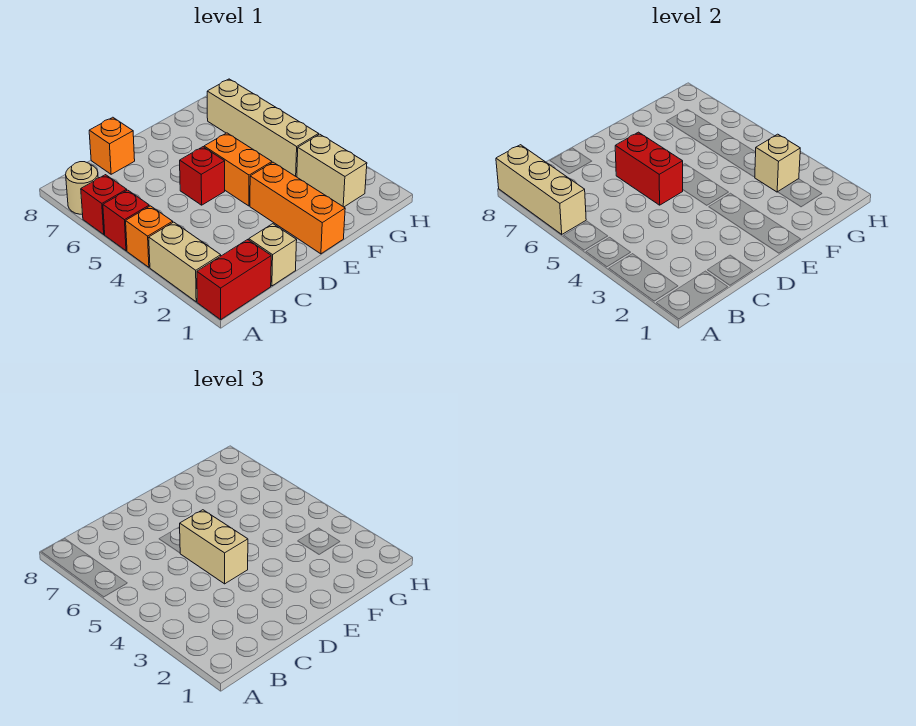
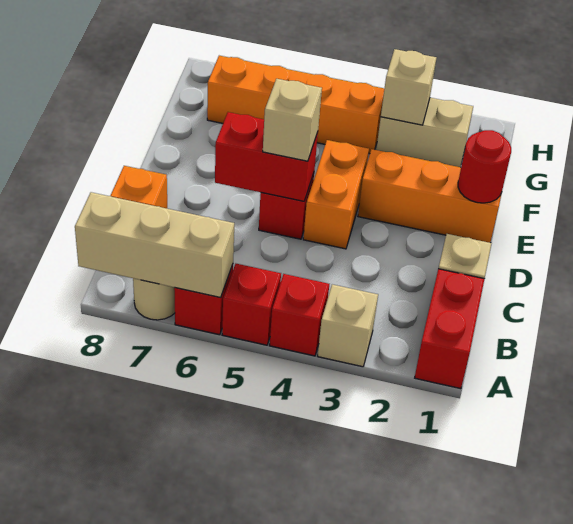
tan 1x2 brick [149,222,221,302] -> tan 1x1 brick [318,284,378,367]
orange 1x1 brick [126,206,173,267] -> red 1x1 brick [270,274,329,356]
tan 1x2 brick [180,510,248,584] -> tan 1x1 brick [263,79,322,161]
none -> red 1x1 round brick [458,130,511,203]
orange 1x2 brick [204,133,272,206] -> orange 1x2 brick turned to [303,140,369,249]
tan 1x4 brick [207,79,319,177] -> orange 1x4 brick [207,56,384,154]

